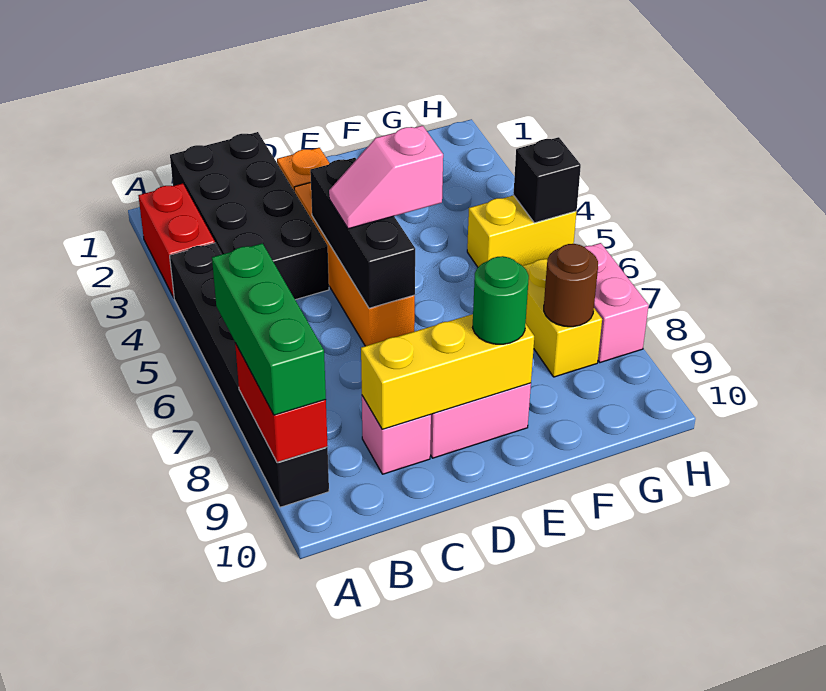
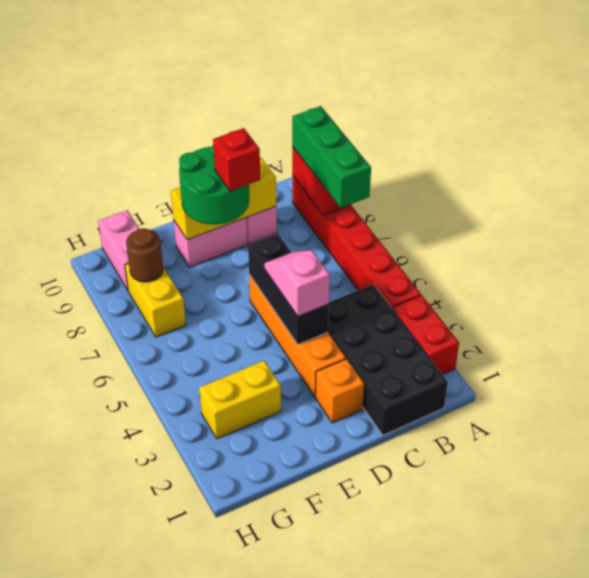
black 1x6 brick [170,243,329,507] -> red 1x6 brick [292,176,421,309]
pink 1x2 slope [329,126,443,229] -> pink 1x2 slope turned to [264,250,330,316]
none -> red 1x1 brick [213,128,260,191]
green 1x1 round brick [473,256,529,344] -> green 2x2 round brick [179,145,250,225]
yellow 1x2 brick [467,195,577,267] -> yellow 1x2 brick moved to [199,361,281,439]
black 1x1 brick [513,137,581,223] -> none
pink 1x2 brick [585,243,649,363] -> pink 1x2 brick moved to [98,210,139,290]

